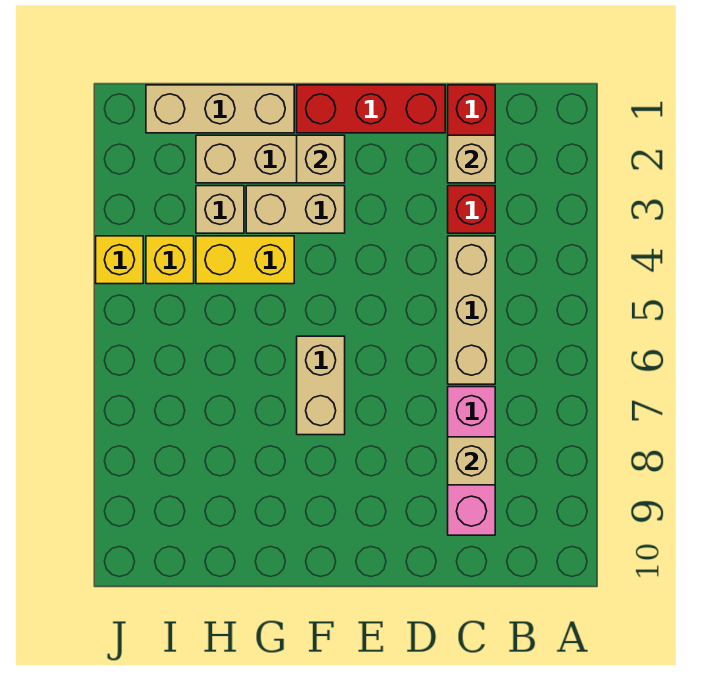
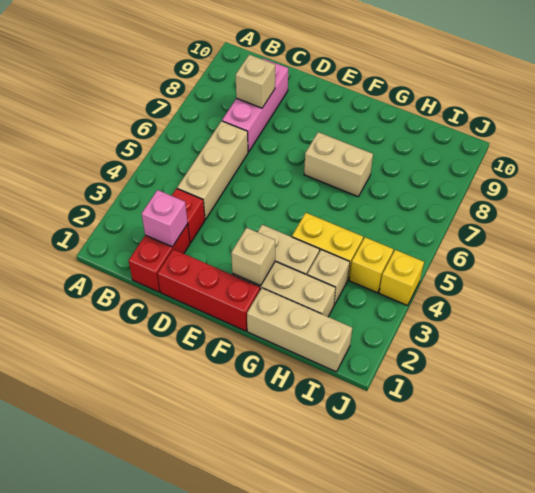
tan 1x1 brick [448,135,495,183] -> pink 1x1 brick [142,190,188,247]
tan 1x2 brick [297,336,345,435] -> tan 1x2 brick turned to [304,132,373,197]

